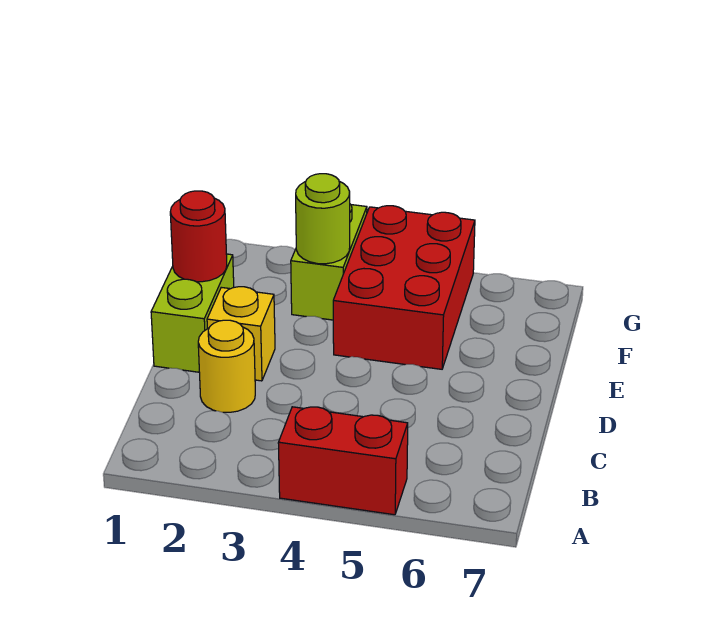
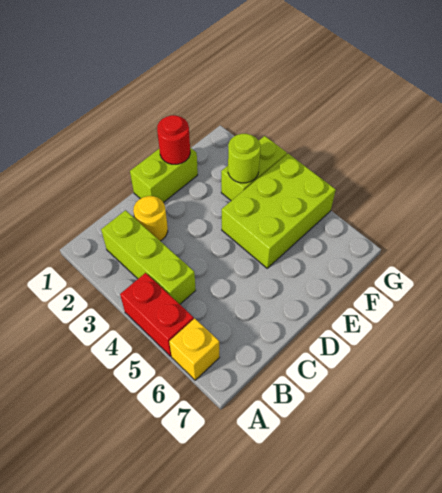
none -> lime 1x3 brick [101,210,196,304]
yellow 1x1 brick [207,287,275,381] -> yellow 1x1 brick moved to [169,318,220,380]
red 2x3 brick [333,206,475,369] -> lime 2x3 brick [222,154,336,268]

